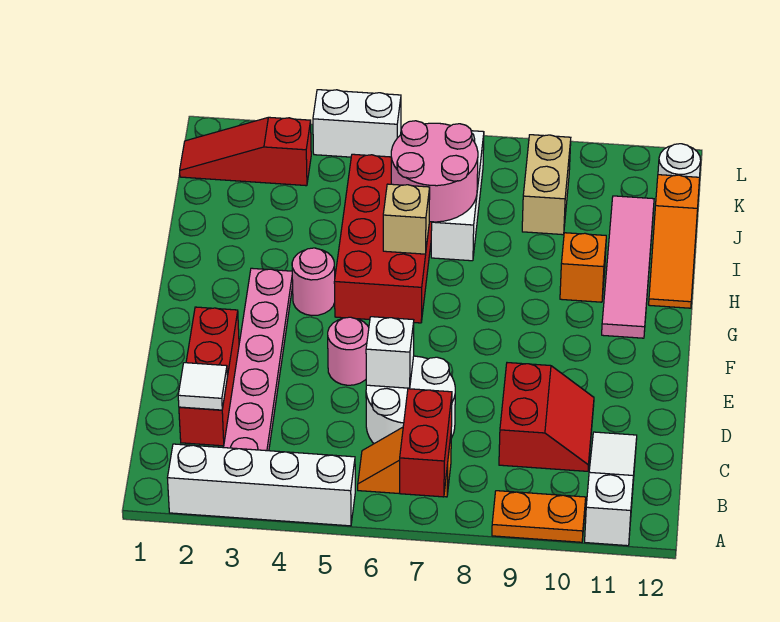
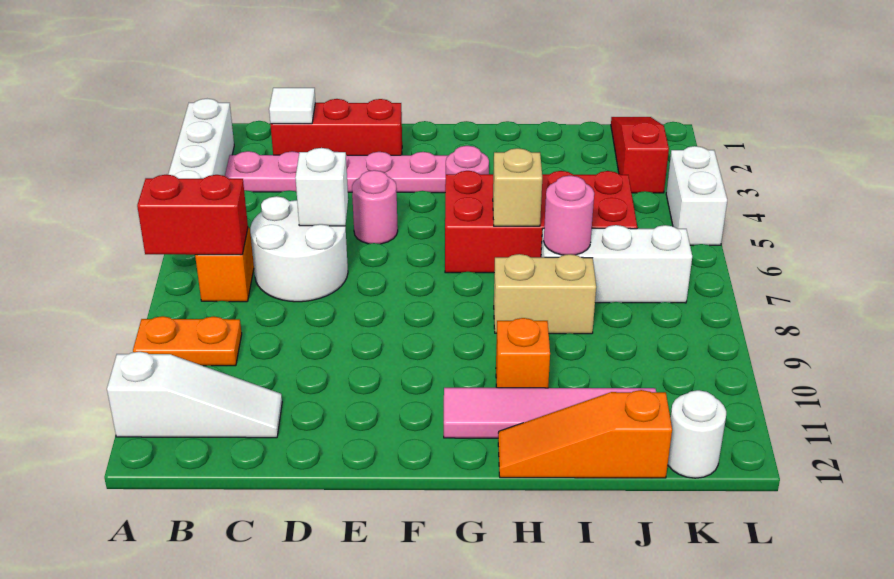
orange 1x2 plate [492,491,586,542] -> orange 1x2 plate turned to [133,316,242,366]
red 2x2 slope [499,363,594,471] -> none
pink 2x2 round brick [391,121,478,222] -> pink 1x1 round brick [544,176,594,255]
tan 1x2 brick [522,135,571,235] -> tan 1x2 brick moved to [494,254,596,334]

